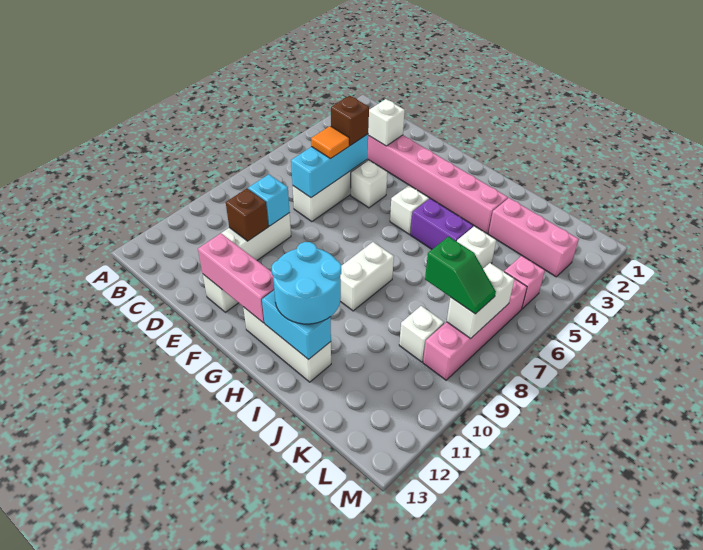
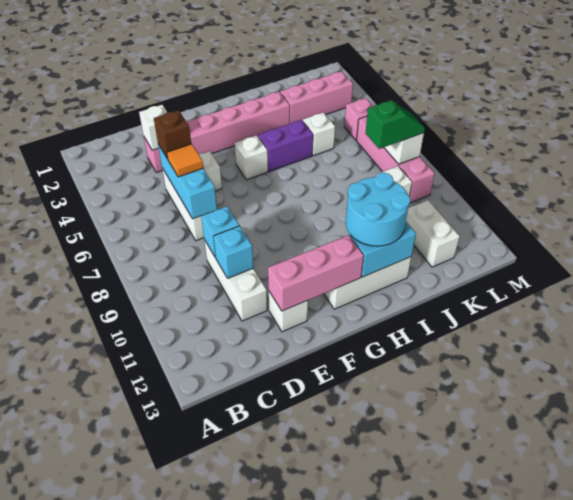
brown 1x1 brick [226,189,268,241] -> cyan 1x1 brick [213,226,253,278]
white 1x2 brick [340,242,394,311] -> white 1x2 brick moved to [406,200,460,267]

